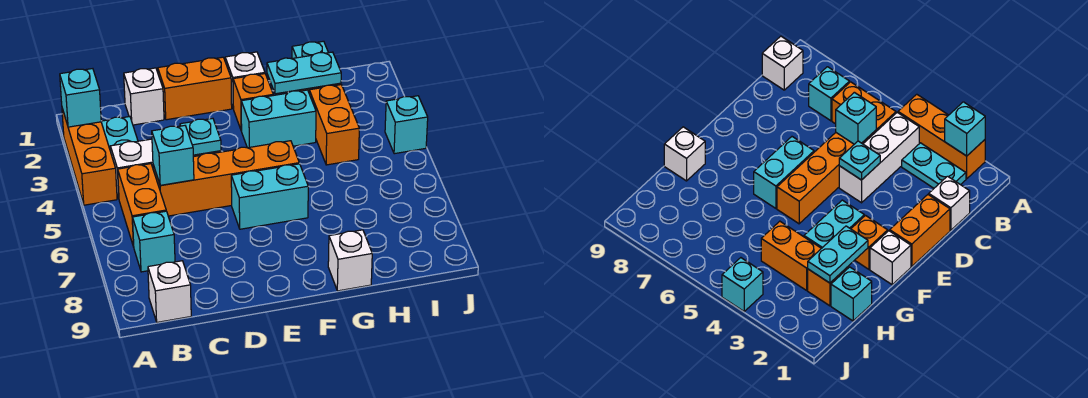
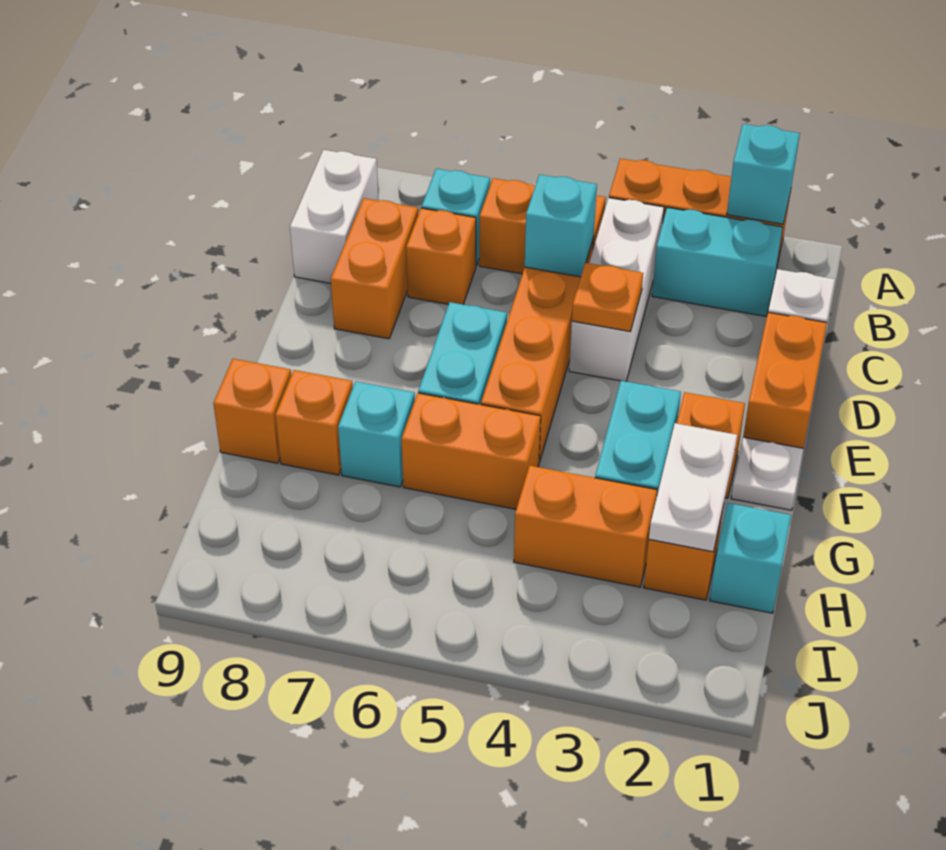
cyan 1x2 plate [101,117,138,151] -> cyan 1x2 brick [652,207,783,317]
white 1x1 brick [148,261,191,322] -> white 1x2 brick [290,150,379,283]
none -> orange 1x1 brick [406,208,476,304]
none -> orange 1x2 brick [331,198,418,339]
cyan 1x1 plate [180,118,221,155] -> orange 1x1 plate [572,263,643,332]
white 1x1 brick [225,52,265,109] -> white 1x1 plate [731,437,804,510]
cyan 1x2 plate [267,52,341,94] -> white 1x2 plate [649,423,737,552]
none -> orange 1x2 brick [402,393,541,509]
none -> orange 1x1 brick [276,370,353,475]
white 1x1 brick [328,230,372,291] -> orange 1x1 brick [213,359,291,463]
cyan 1x1 brick [385,96,428,154] -> cyan 1x1 brick moved to [338,381,415,487]

